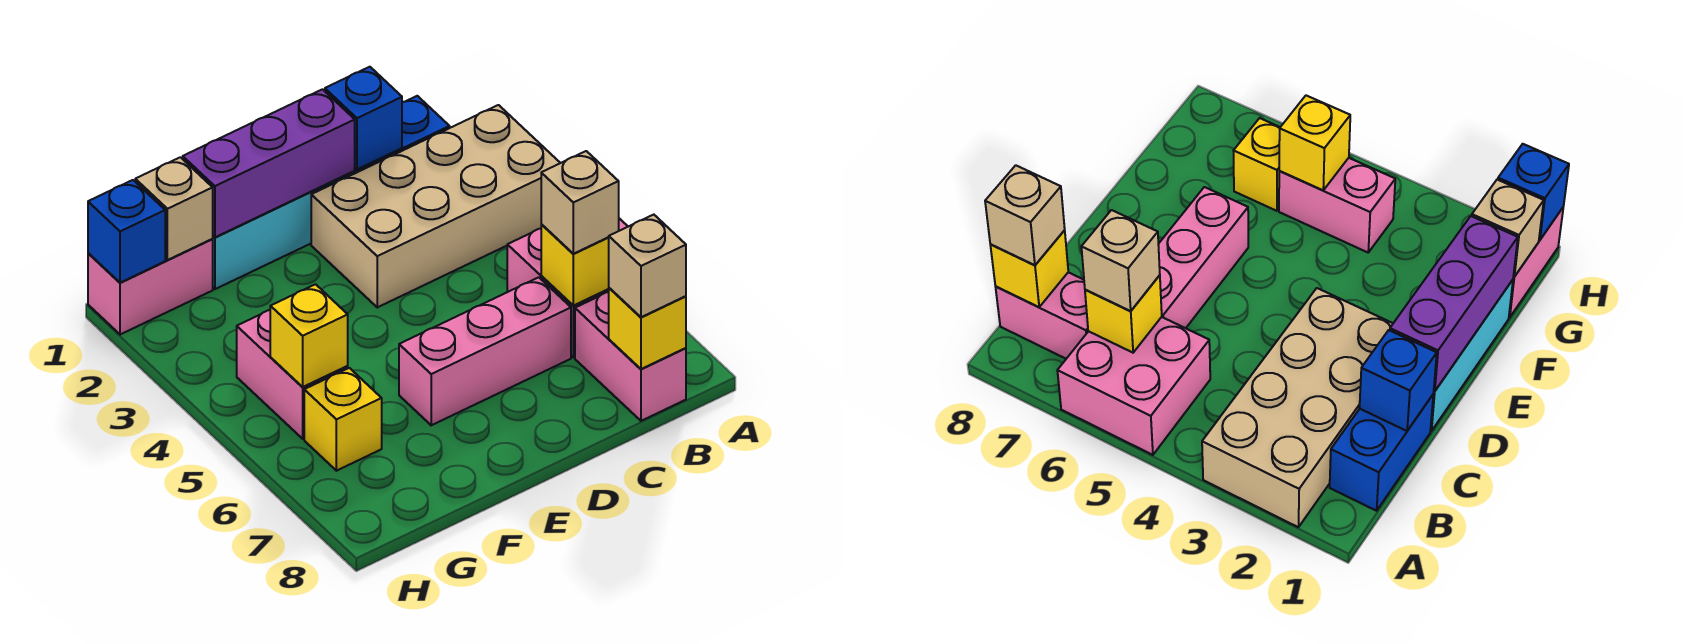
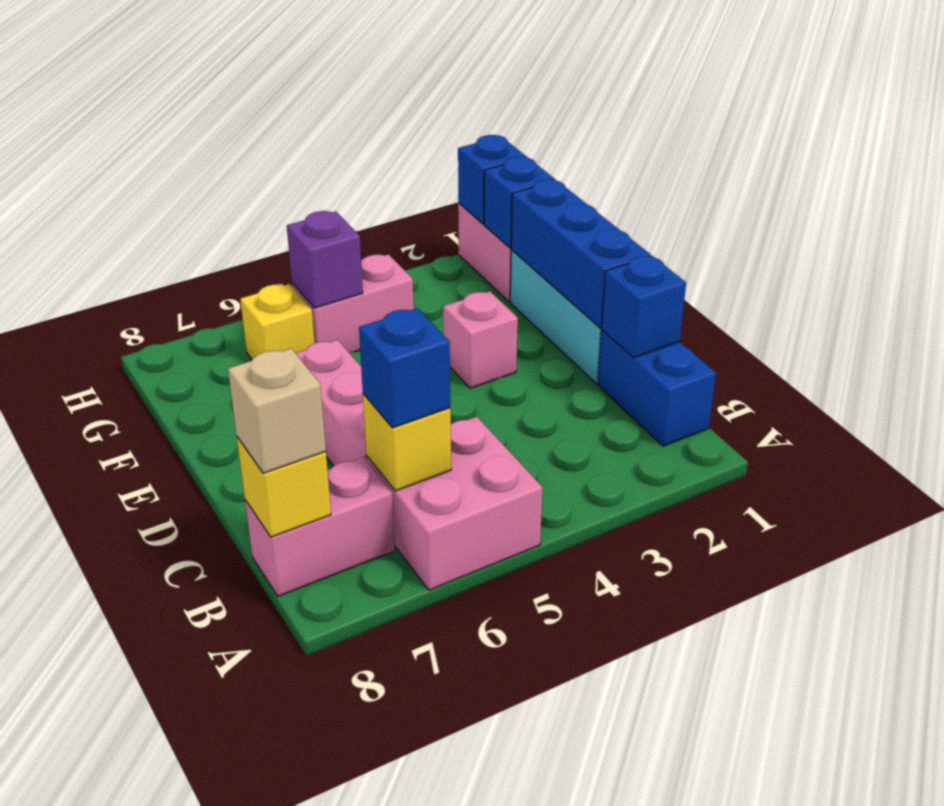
tan 2x4 brick [311,105,560,307] -> none
tan 1x1 brick [541,151,619,254] -> blue 1x1 brick [359,308,450,428]
purple 1x3 brick [183,89,355,237] -> blue 1x3 brick [511,180,651,328]
none -> pink 1x1 brick [443,291,518,388]
tan 1x1 brick [135,157,213,260] -> blue 1x1 brick [484,157,555,248]
yellow 1x1 brick [270,284,348,387] -> purple 1x1 brick [287,211,363,308]

